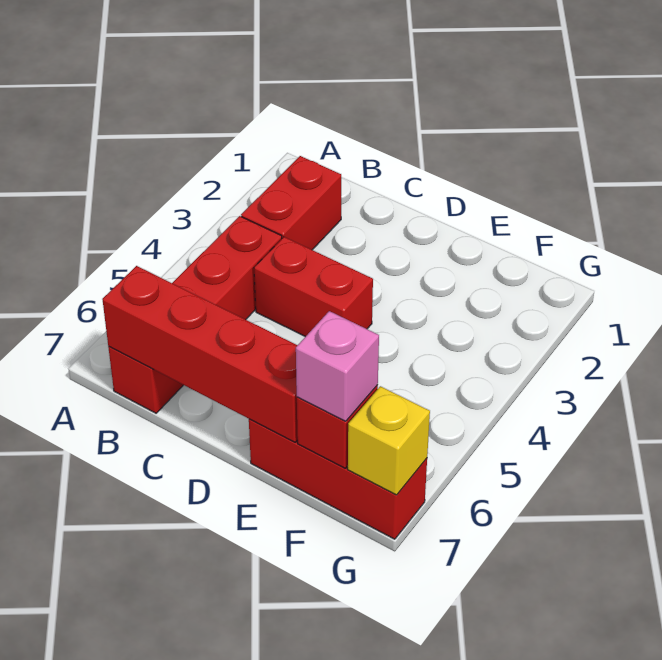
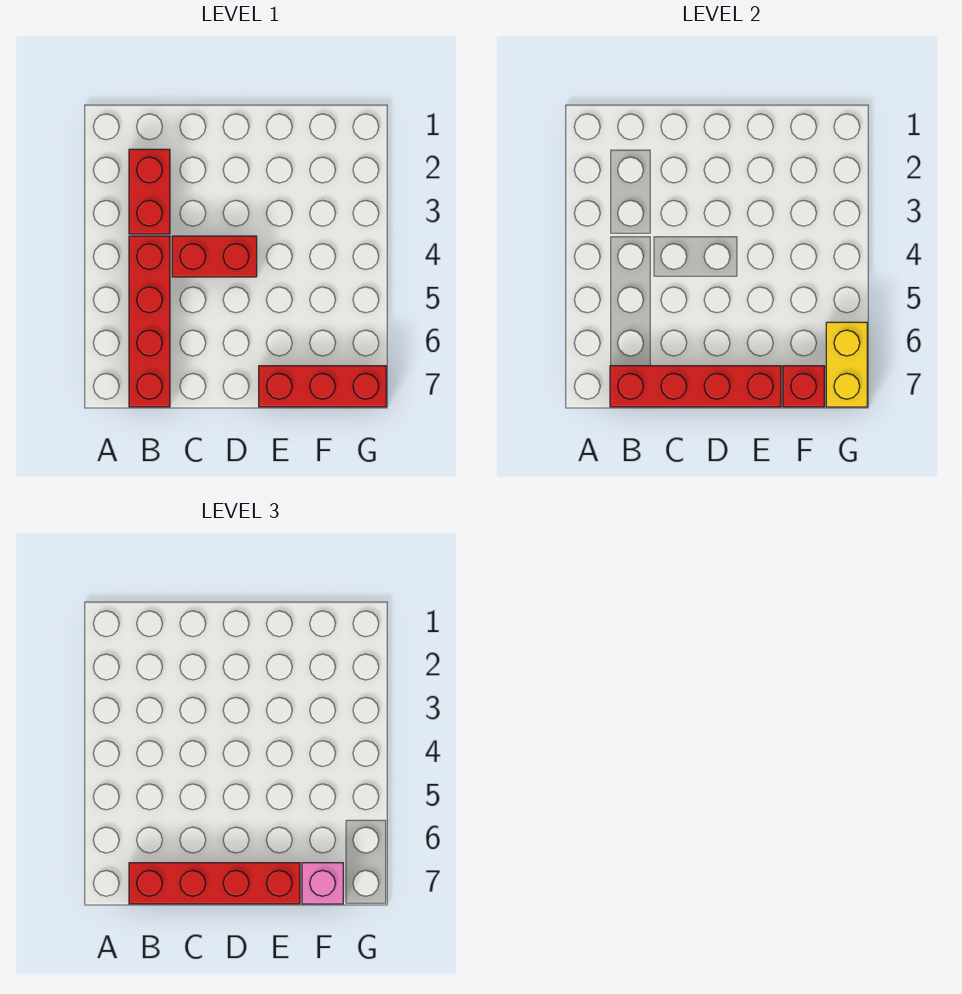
none -> red 1x4 brick [129,863,300,904]
yellow 1x1 brick [348,386,430,495] -> yellow 1x2 brick [826,322,867,407]

